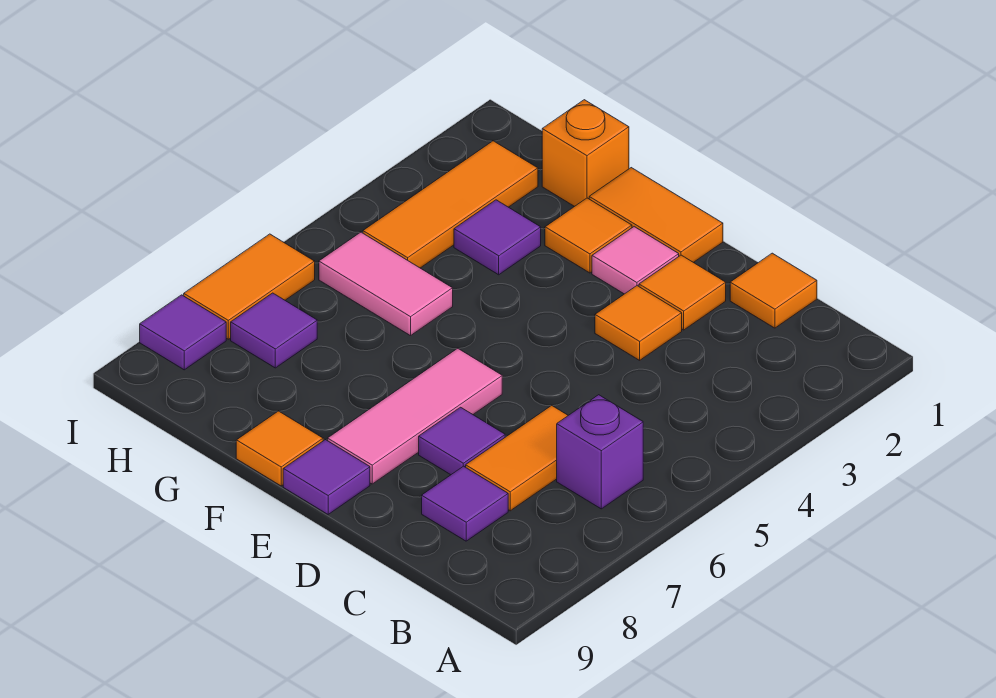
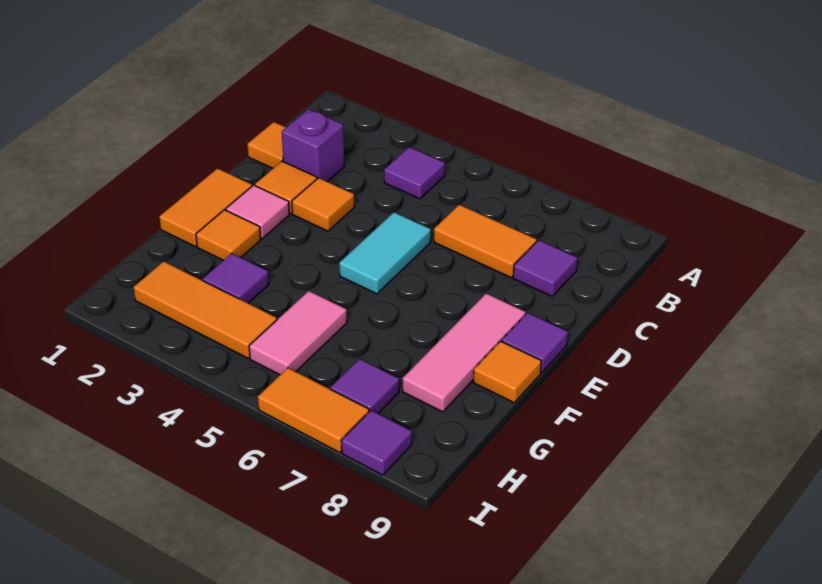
purple 1x1 brick [557,395,643,509] -> purple 1x1 brick moved to [282,109,344,182]
none -> cyan 1x2 tile [339,212,431,294]
purple 1x1 tile [419,407,505,475] -> purple 1x1 tile moved to [384,147,445,199]
pink 1x3 tile [328,348,502,484] -> pink 1x3 tile turned to [403,293,526,412]
orange 1x1 brick [542,100,629,206] -> none

